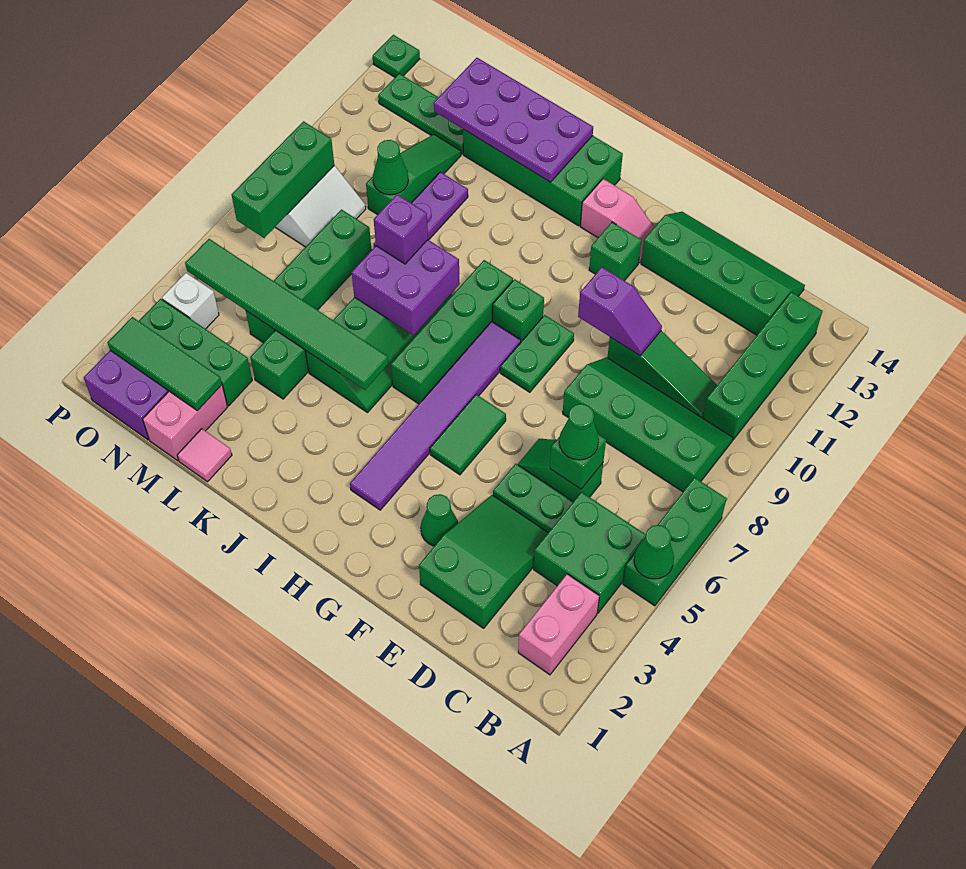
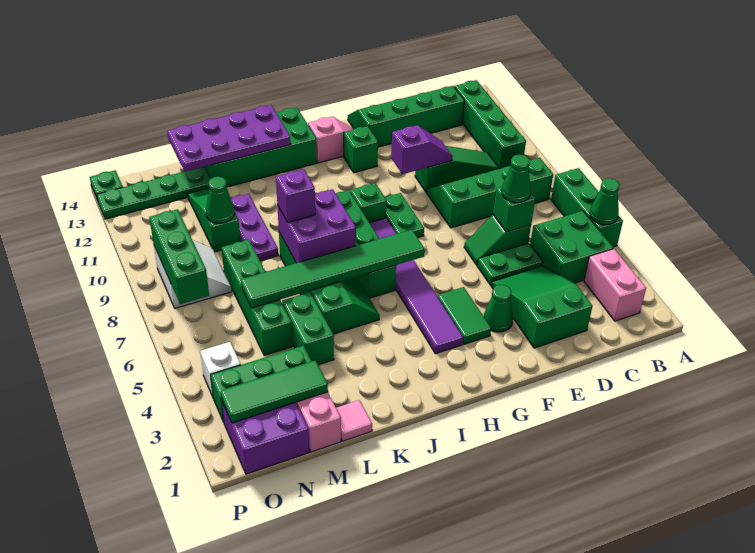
green 1x2 tile [430,394,506,475] -> green 1x2 tile moved to [438,287,491,344]
green 1x6 tile [185,239,388,390] -> green 1x6 tile moved to [241,230,424,308]
green 1x3 plate [378,74,463,154] -> green 1x4 plate [97,167,210,219]

